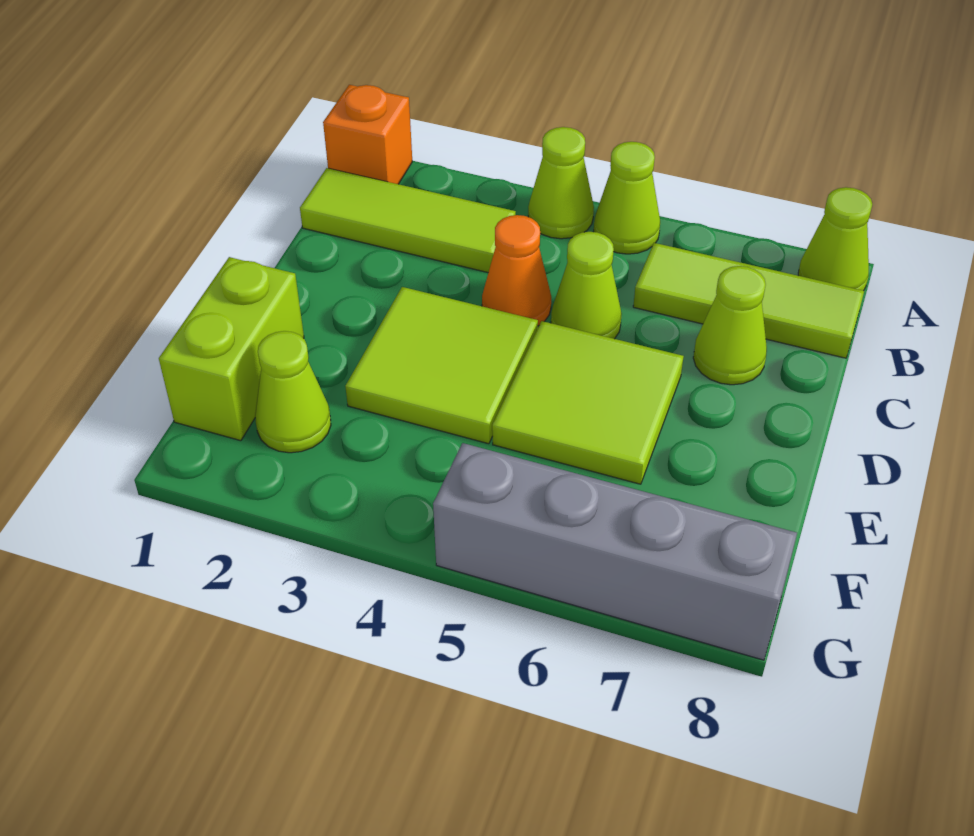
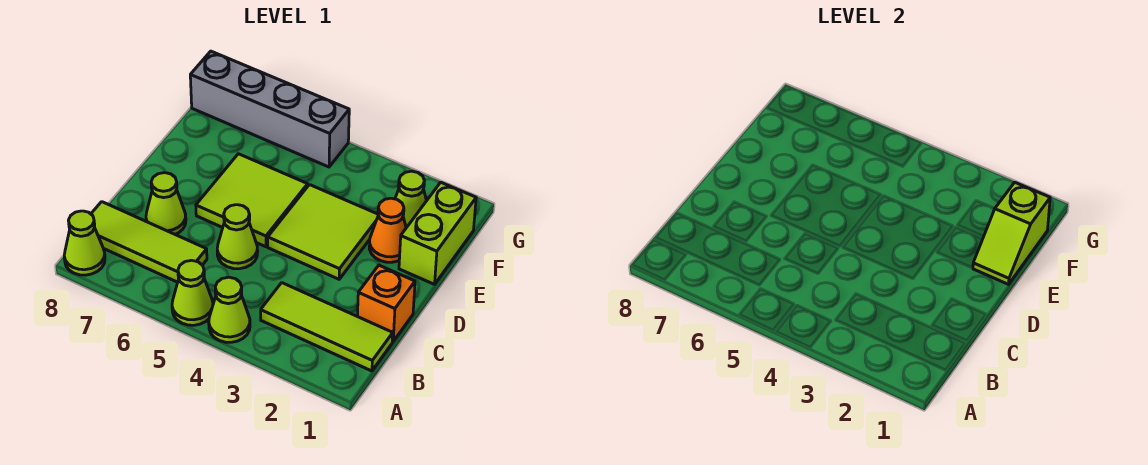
orange 1x1 brick [323,85,412,184] -> orange 1x1 brick moved to [357,265,415,341]
orange 1x1 cone [482,215,551,326] -> orange 1x1 cone moved to [369,198,406,262]
none -> lime 1x2 slope [973,182,1050,284]

